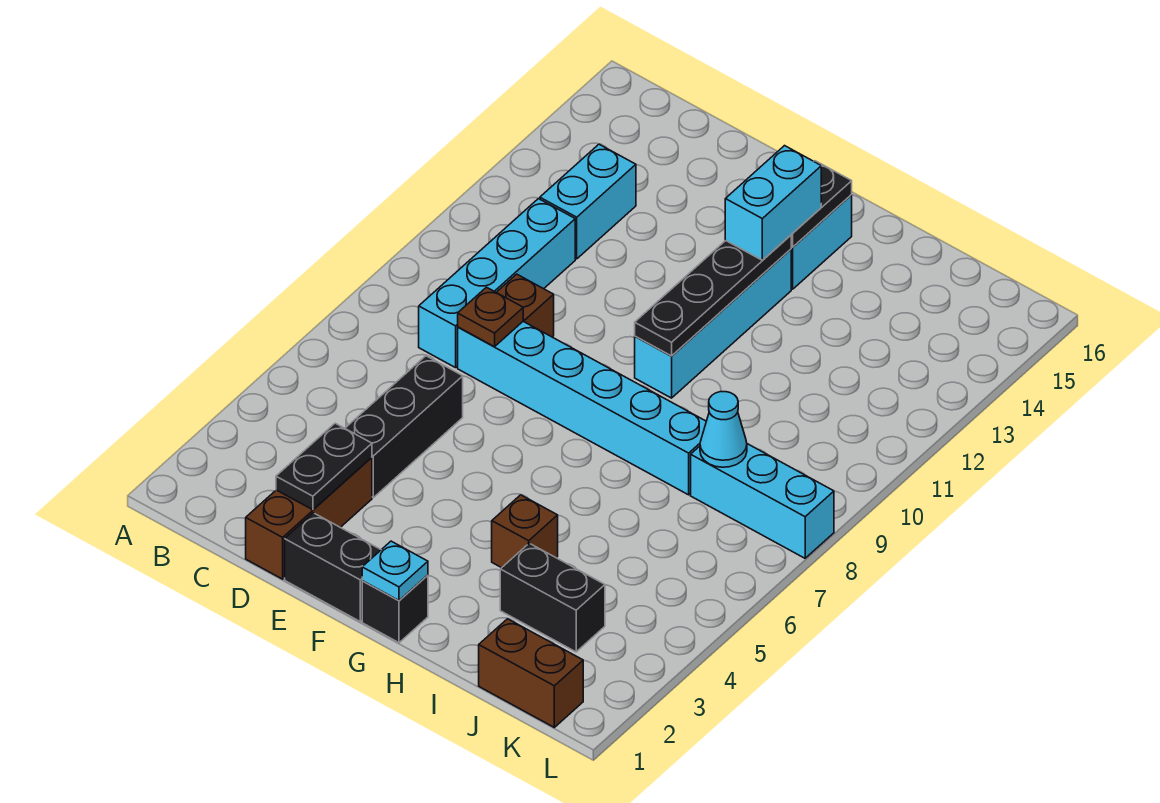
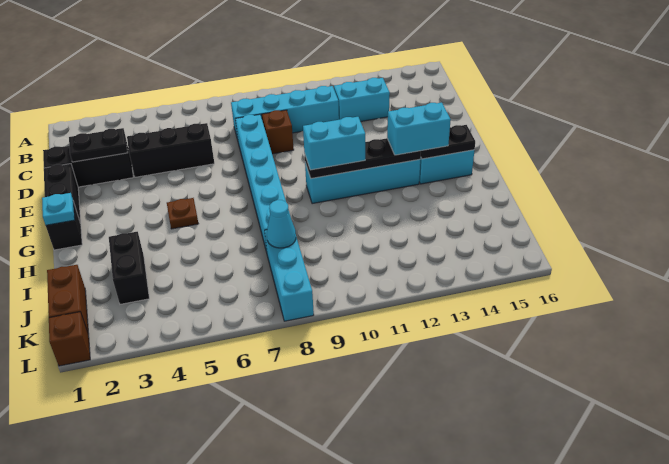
brown 1x3 brick [246,457,372,579] -> black 1x3 brick [43,141,133,187]
brown 1x1 plate [458,287,523,347] -> brown 1x1 plate moved to [167,198,198,229]
none -> cyan 1x2 brick [303,117,365,170]
brown 1x1 brick [492,495,558,568] -> brown 1x1 brick moved to [49,312,90,366]

